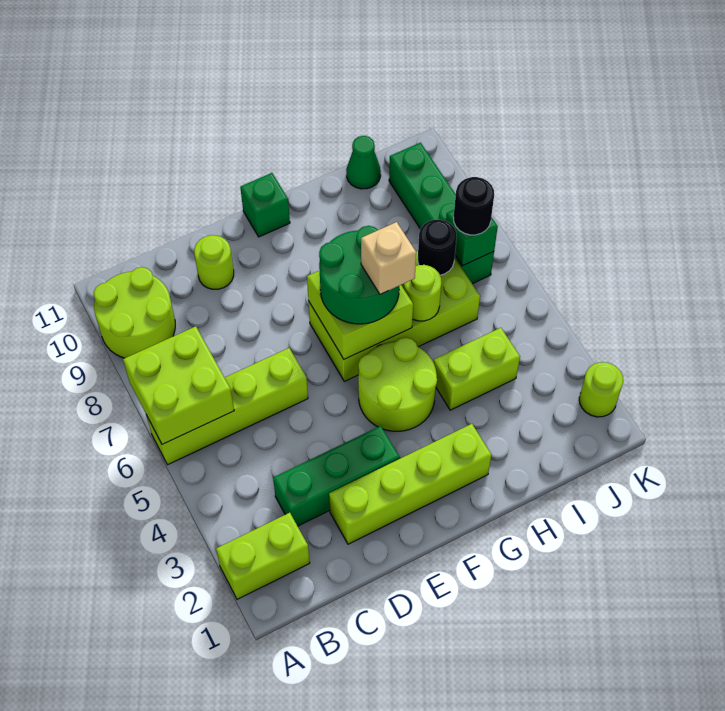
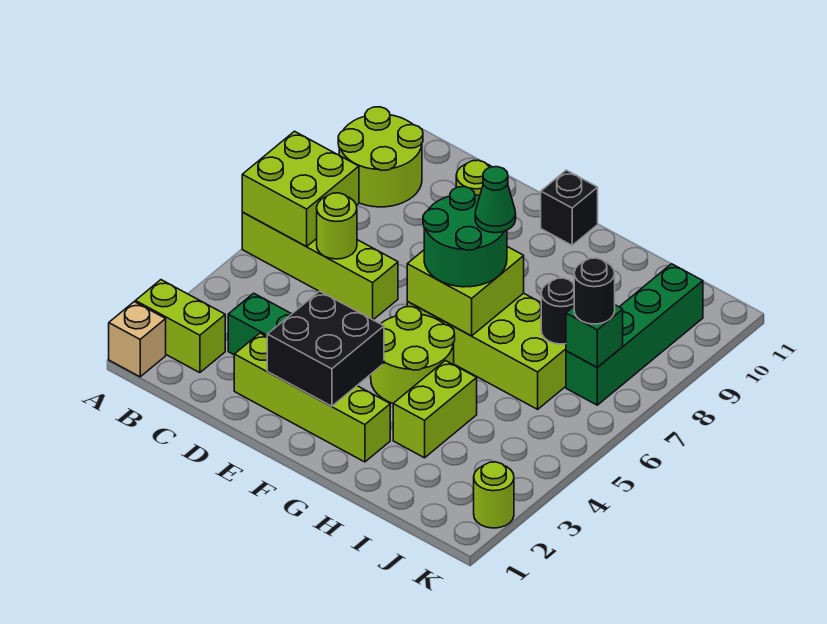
none -> black 2x2 brick [267,291,384,406]
green 1x1 brick [240,173,290,237] -> black 1x1 brick [541,170,598,245]
tan 1x1 brick [361,222,416,294] -> tan 1x1 brick moved to [109,302,166,377]
lime 1x2 brick [434,328,520,410] -> lime 1x2 brick turned to [393,361,477,458]
lime 1x1 round brick [403,265,442,321] -> lime 1x1 round brick moved to [317,193,357,259]
green 1x1 cone [346,136,381,189] -> green 1x1 cone moved to [475,167,516,233]

